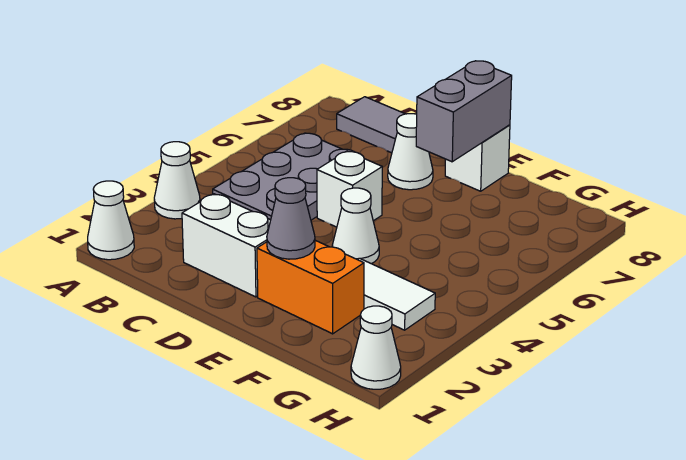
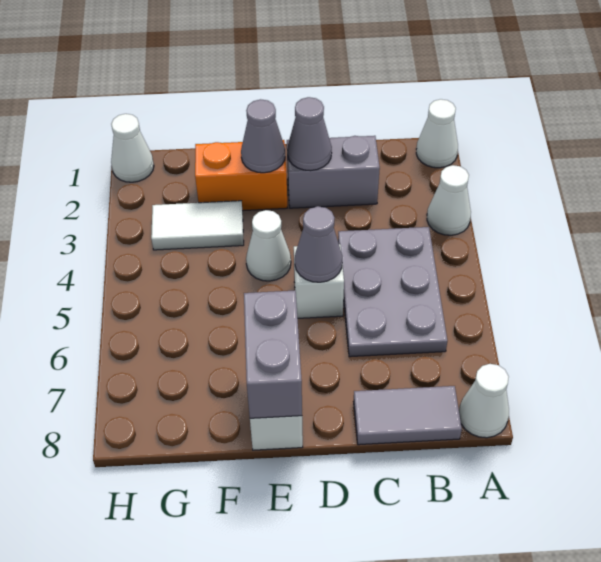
white 1x2 brick [182,194,271,297] -> grey 1x2 brick [287,136,380,208]
none -> grey 1x1 cone [287,97,332,171]
none -> grey 1x1 cone [295,206,342,282]
white 1x1 cone [388,114,433,190] -> white 1x1 cone moved to [459,364,509,438]

